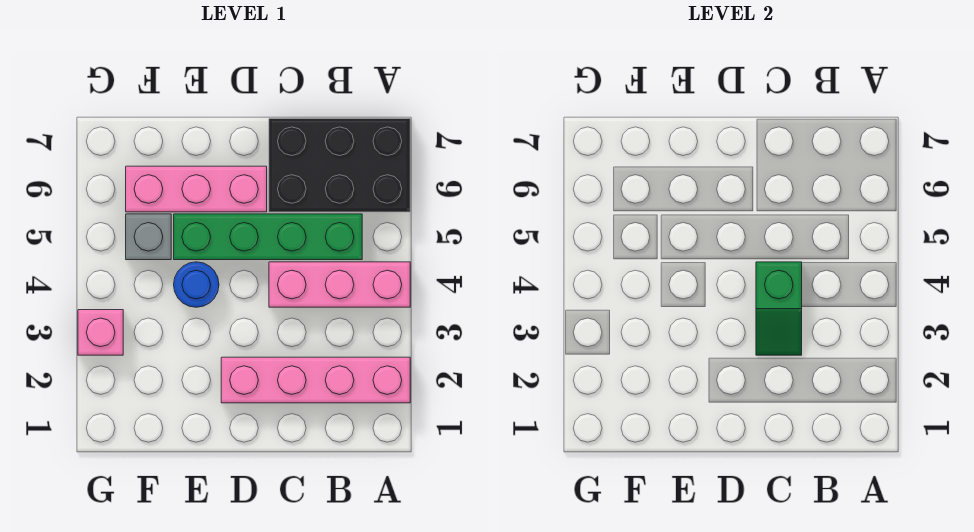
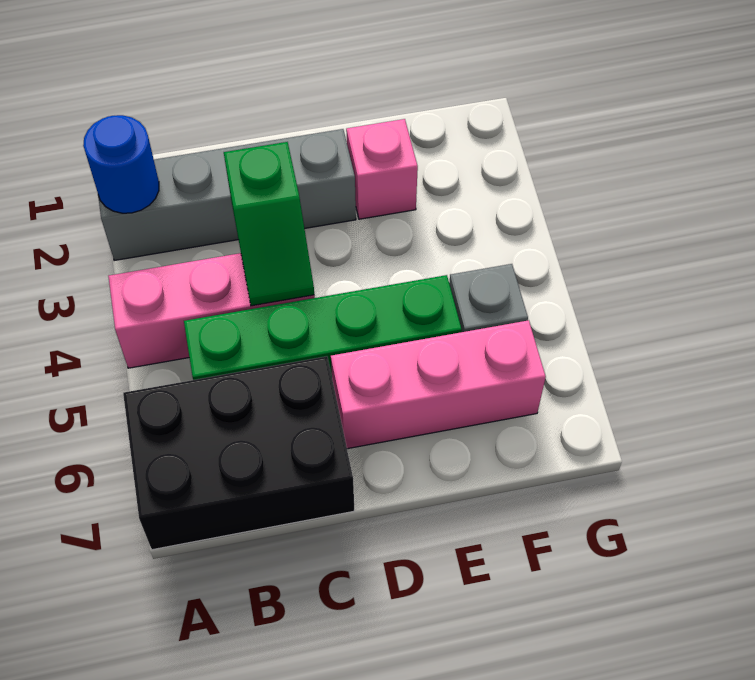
pink 1x4 brick [221,357,410,403] -> grey 1x4 brick [98,129,356,261]
green 1x2 slope [756,262,802,355] -> green 1x2 slope turned to [224,142,314,306]
blue 1x1 round brick [174,262,219,307] -> blue 1x1 round brick moved to [83,115,159,213]
pink 1x1 brick [78,310,123,355] -> pink 1x1 brick moved to [346,119,418,219]

